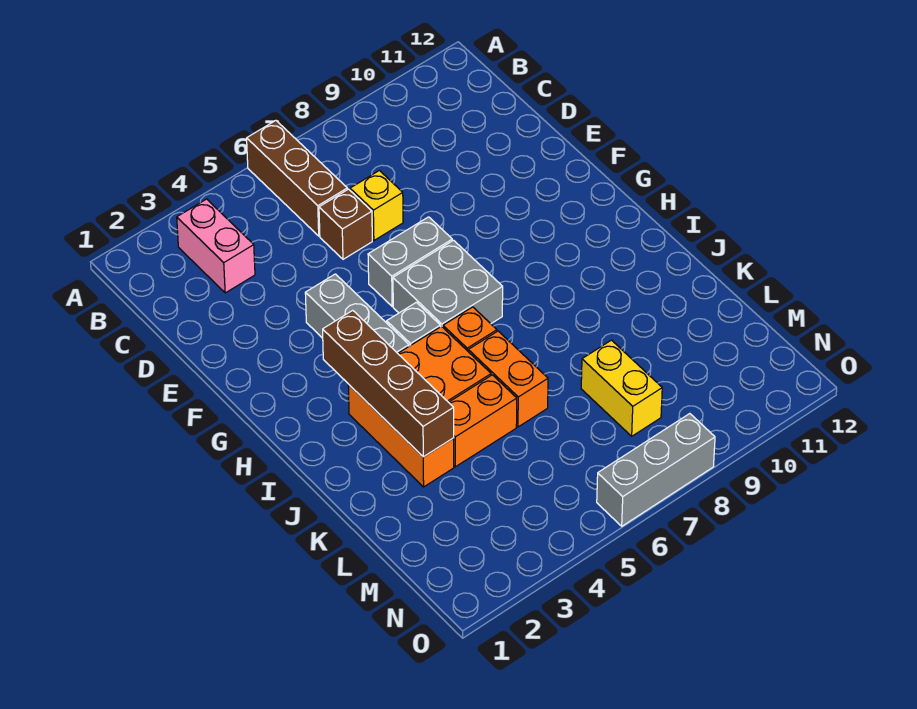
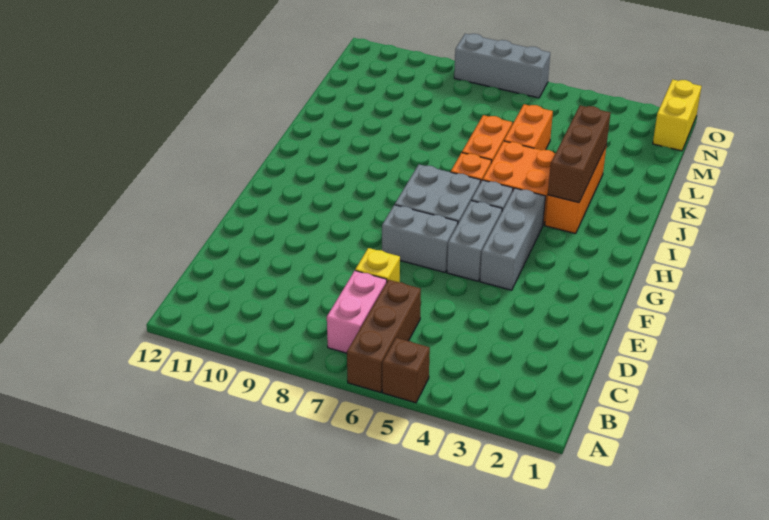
pink 1x2 brick [177,199,255,293] -> pink 1x2 brick moved to [327,271,387,353]
brown 1x1 brick [319,189,372,259] -> brown 1x1 brick moved to [382,338,430,403]
none -> grey 1x2 brick [447,201,502,281]
brown 1x4 brick [323,310,454,457] -> brown 1x3 brick [548,106,610,203]
orange 1x2 brick [449,375,517,467] -> orange 1x2 brick turned to [504,104,553,150]
yellow 1x2 brick [581,340,662,436] -> yellow 1x2 brick moved to [653,79,702,151]

